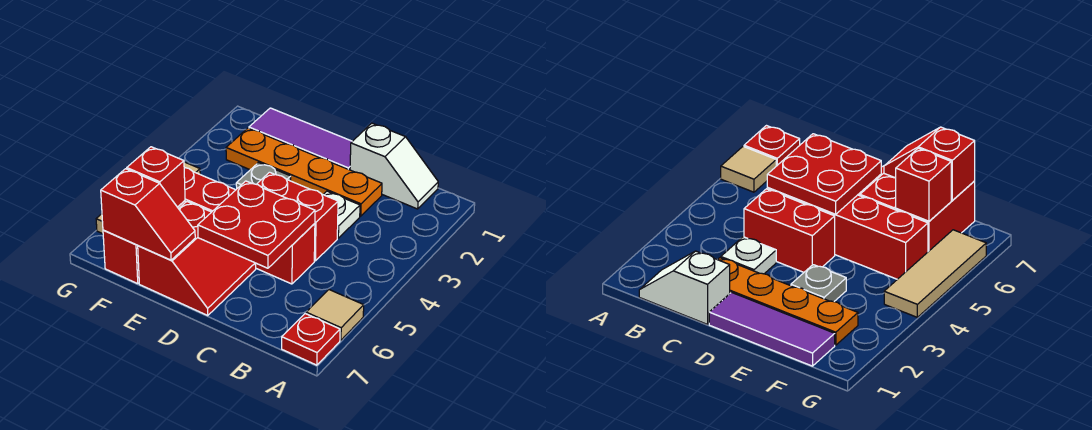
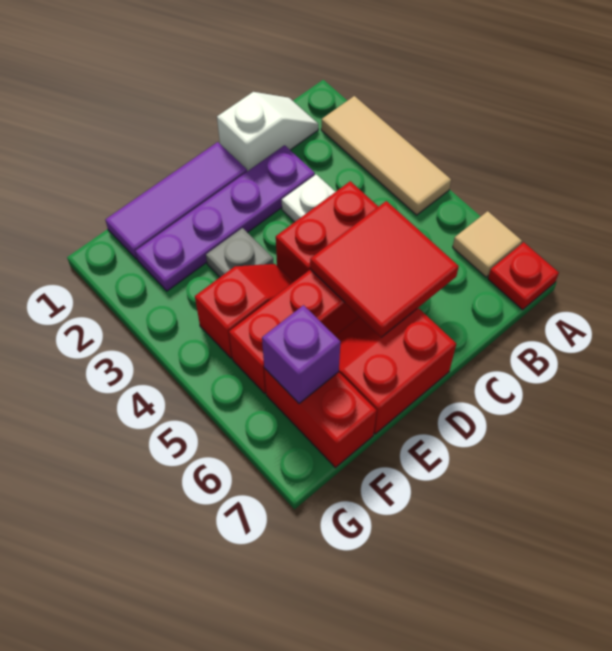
orange 1x4 plate [226,128,382,216] -> purple 1x4 plate [135,145,315,291]
red 2x2 plate [198,181,315,268] -> red 2x2 tile [310,201,459,337]
red 2x2 slope [138,202,256,316] -> red 2x2 slope turned to [335,308,456,434]
red 1x2 slope [101,169,195,260] -> red 1x2 slope moved to [195,264,293,358]
red 1x1 brick [127,147,185,207] -> purple 1x1 brick [262,305,340,403]
tan 1x3 tile [884,230,986,317] -> tan 1x3 tile moved to [321,96,451,215]

